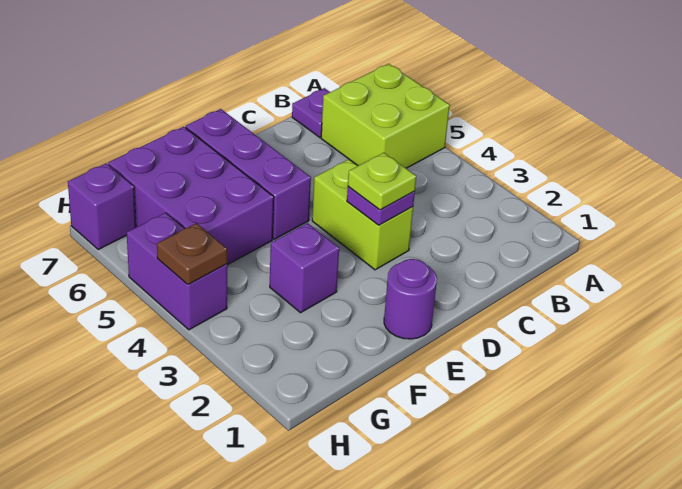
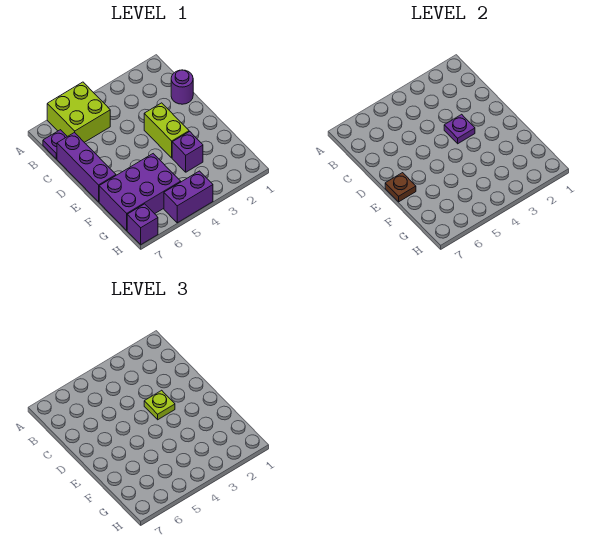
lime 1x2 brick [312,159,413,270] -> lime 1x2 brick turned to [144,103,189,158]
purple 1x1 round brick [384,259,437,339] -> purple 1x1 round brick moved to [171,70,193,104]
purple 1x3 brick [186,109,311,239] -> purple 1x3 brick turned to [57,132,116,202]
brown 1x1 plate [157,223,227,284] -> brown 1x1 plate moved to [385,173,416,202]

